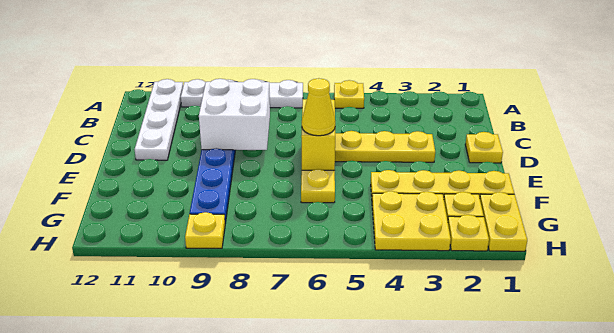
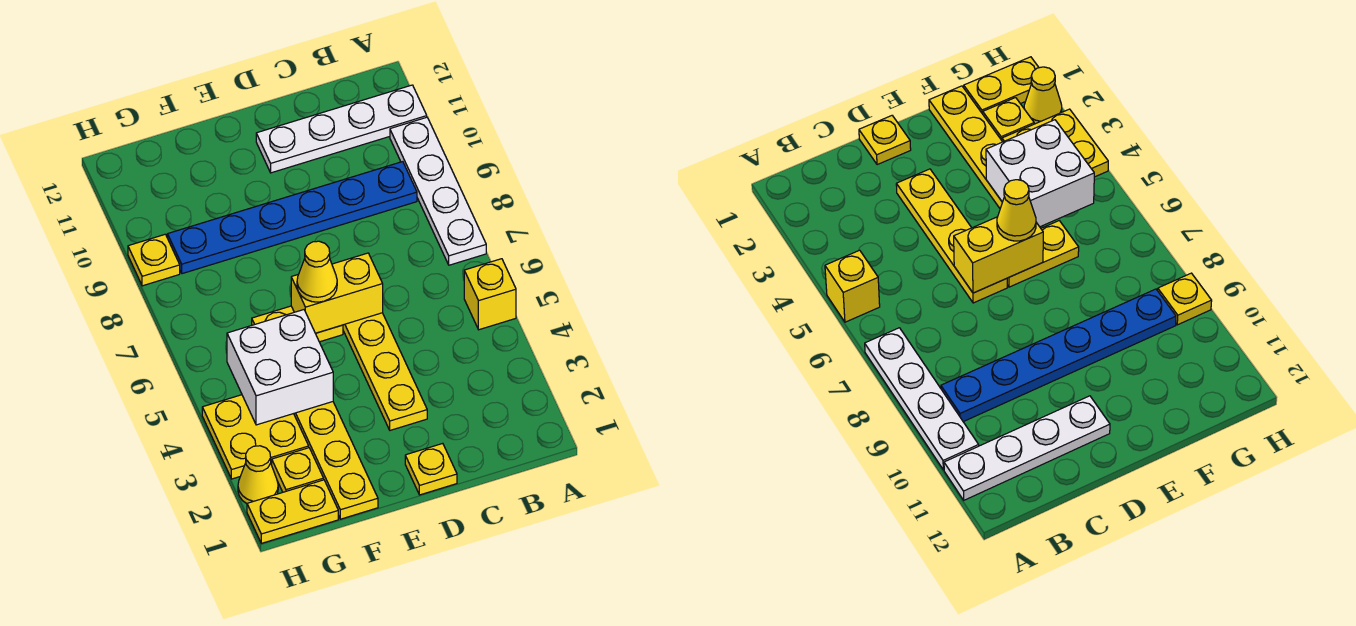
yellow 1x1 plate [334,80,364,108] -> yellow 1x1 brick [464,259,516,330]
white 2x2 brick [199,79,270,150] -> white 2x2 brick moved to [227,310,333,425]
yellow 1x1 plate [448,215,489,251] -> yellow 1x1 cone [238,446,278,504]

